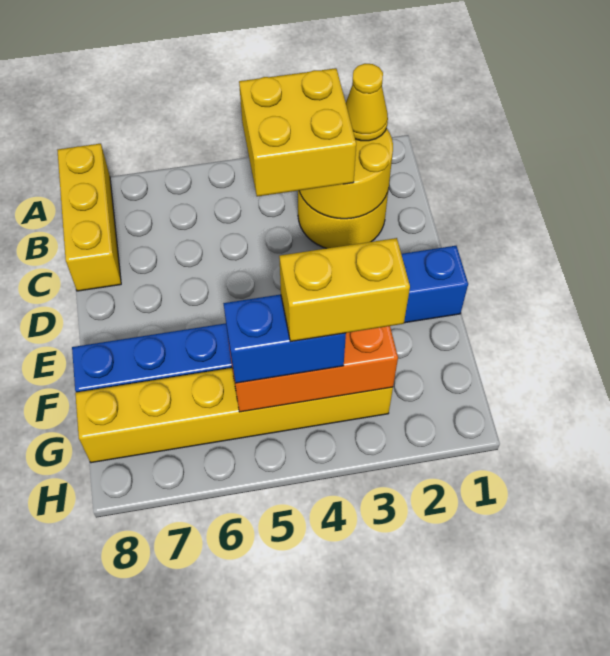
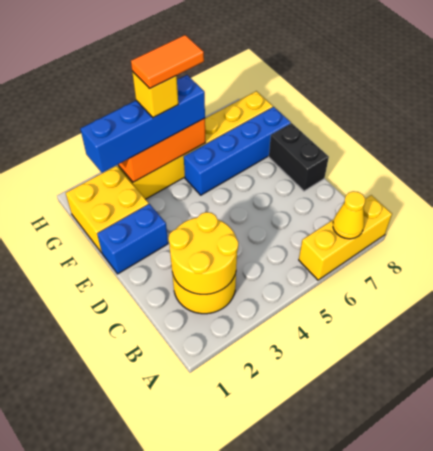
yellow 1x3 brick [57,144,121,291] -> yellow 1x3 brick turned to [299,195,392,280]
yellow 1x1 cone [346,64,388,141] -> yellow 1x1 cone moved to [333,191,365,239]
yellow 2x2 brick [239,68,356,196] -> yellow 2x2 brick moved to [66,166,149,253]
none -> black 1x2 brick [269,123,329,191]
yellow 1x2 brick [279,238,410,342] -> yellow 1x1 brick [132,71,178,118]
blue 1x2 brick [223,294,346,383] -> blue 1x4 brick [80,75,205,173]
none -> orange 1x2 tile [131,35,204,89]

